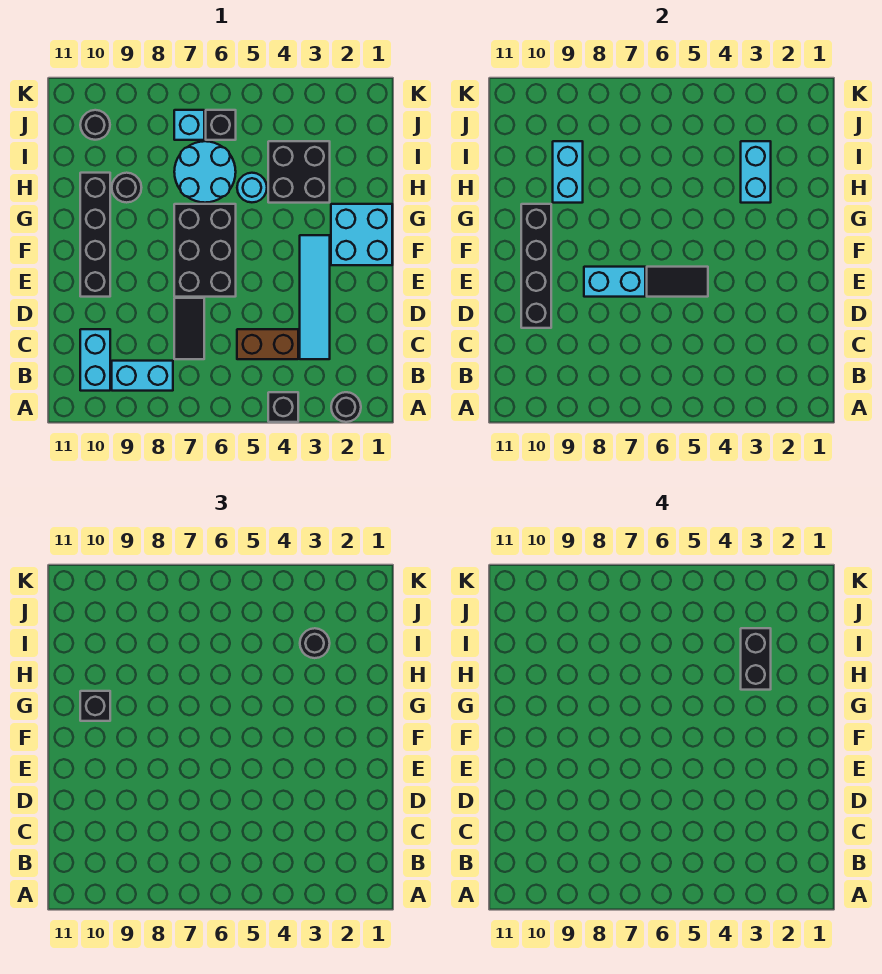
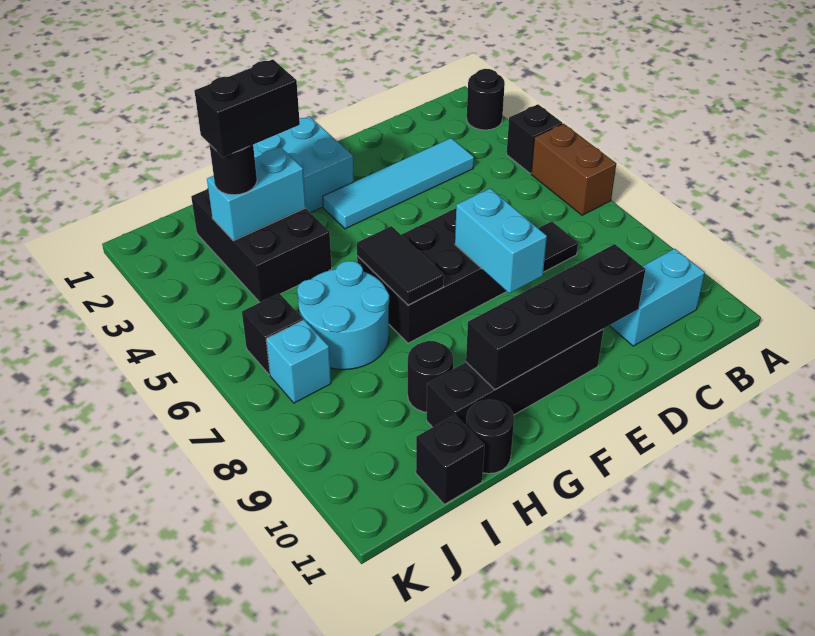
cyan 1x2 brick [112,361,173,391] -> none
brown 1x2 brick [237,329,298,359] -> brown 1x2 brick moved to [531,124,616,215]
black 1x2 tile [647,267,708,297] -> black 1x2 tile moved to [357,226,444,305]
black 1x1 brick [80,691,110,721] -> black 1x1 brick moved to [416,415,484,504]
black 2x2 brick [268,141,330,203] -> black 2x3 brick [191,188,332,302]
cyan 1x1 round brick [237,173,267,202] -> none
cyan 1x2 brick [553,141,583,203] -> none
black 1x1 round brick [80,110,110,140] -> black 1x1 round brick moved to [466,400,514,474]

